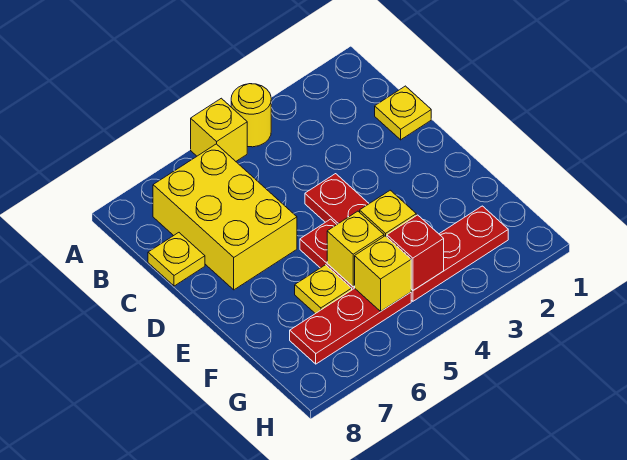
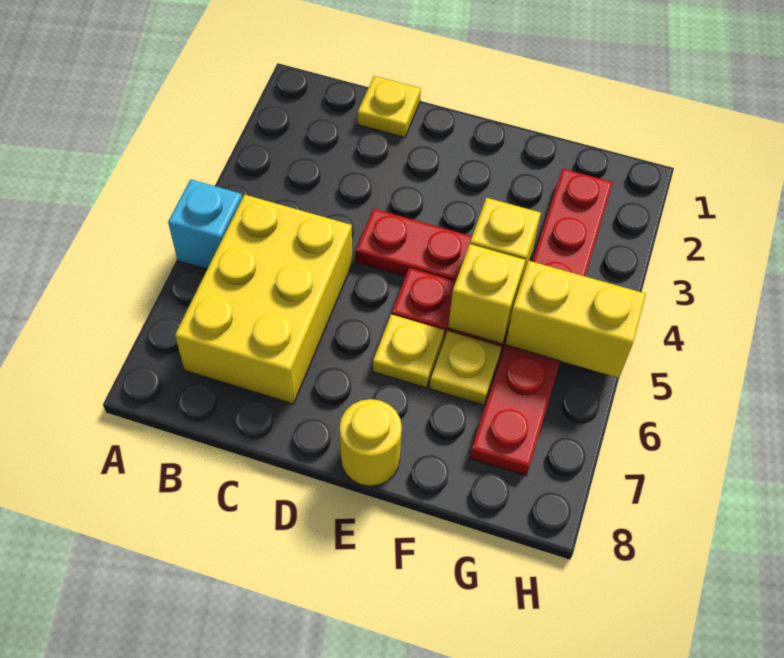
yellow 1x1 round brick [231,84,271,147] -> yellow 1x1 round brick moved to [340,399,402,486]
yellow 1x1 brick [191,98,247,161] -> cyan 1x1 brick [168,179,242,269]
yellow 2x3 brick [153,144,297,290] -> yellow 2x3 brick turned to [175,195,352,404]
yellow 1x1 plate [148,233,205,286] -> yellow 1x1 plate moved to [373,314,444,388]
red 1x1 brick [387,215,444,290] -> none
yellow 1x1 brick [355,236,411,311] -> yellow 1x2 brick [505,261,646,378]

